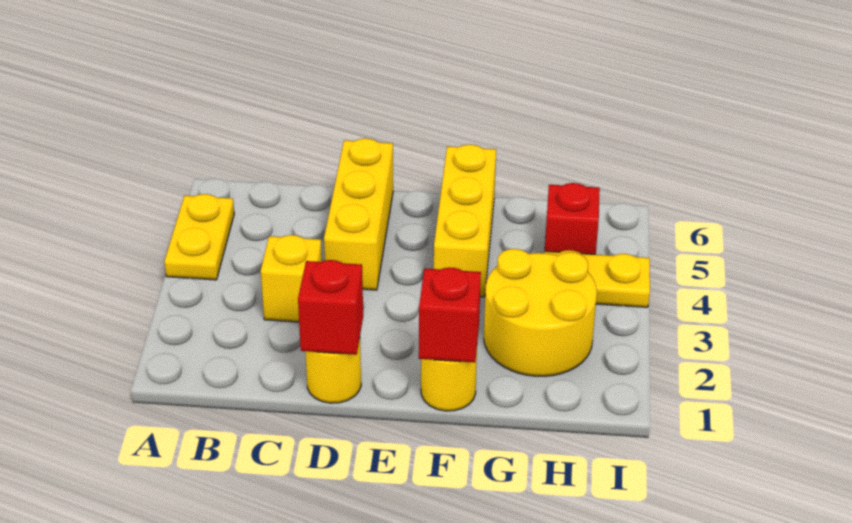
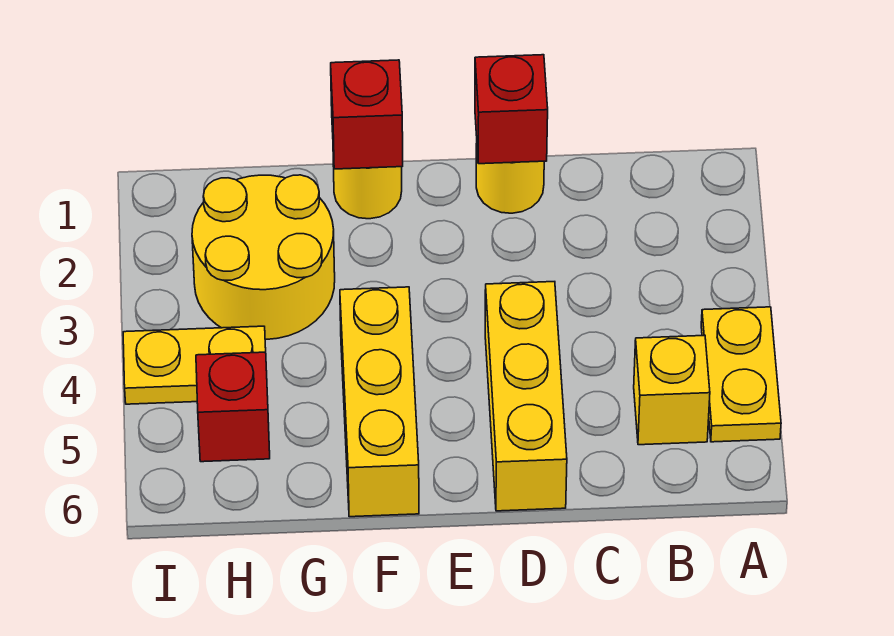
yellow 1x1 brick [261,235,322,322] -> yellow 1x1 brick moved to [634,335,710,445]

